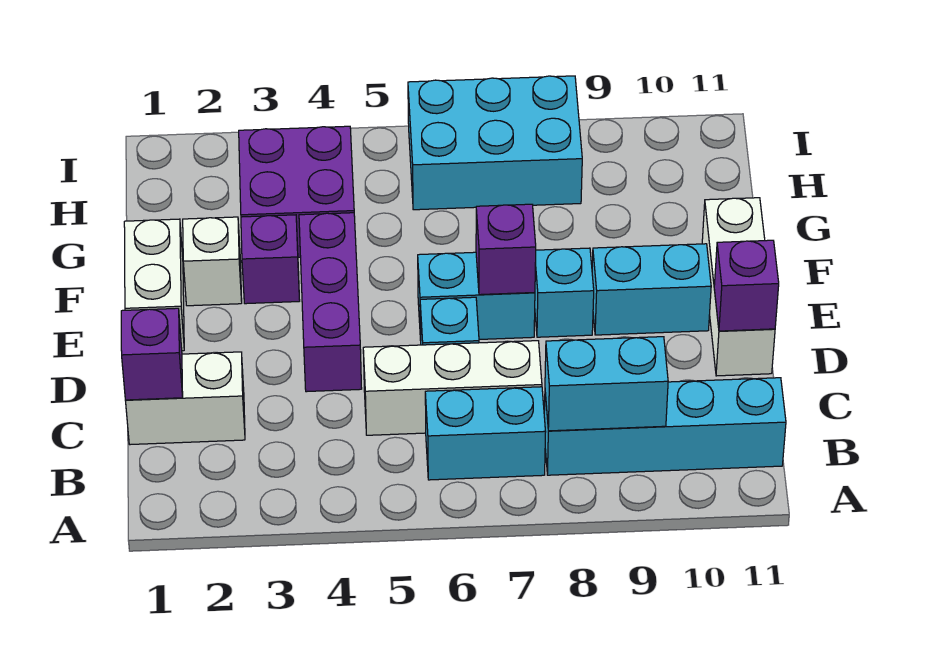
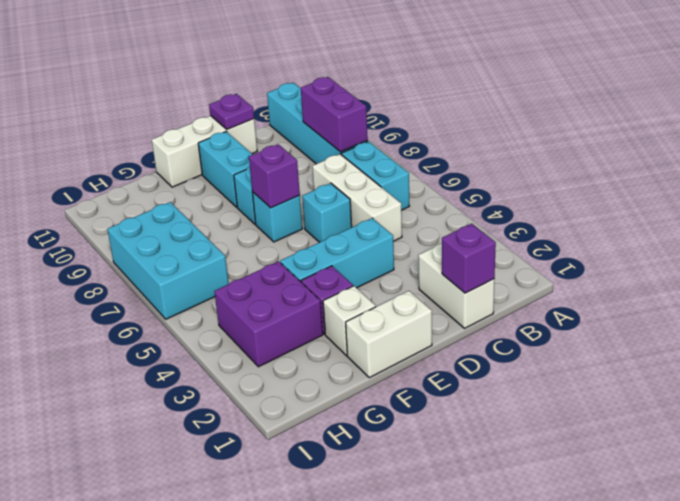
cyan 1x2 brick [545,337,668,431] -> purple 1x2 brick [301,77,368,152]
purple 1x3 brick [299,213,362,392] -> cyan 1x3 brick [280,218,394,288]
purple 1x1 brick [714,240,779,331] -> purple 1x1 plate [209,94,254,129]
cyan 1x2 brick [418,252,535,340] -> cyan 1x1 brick [252,192,302,242]

